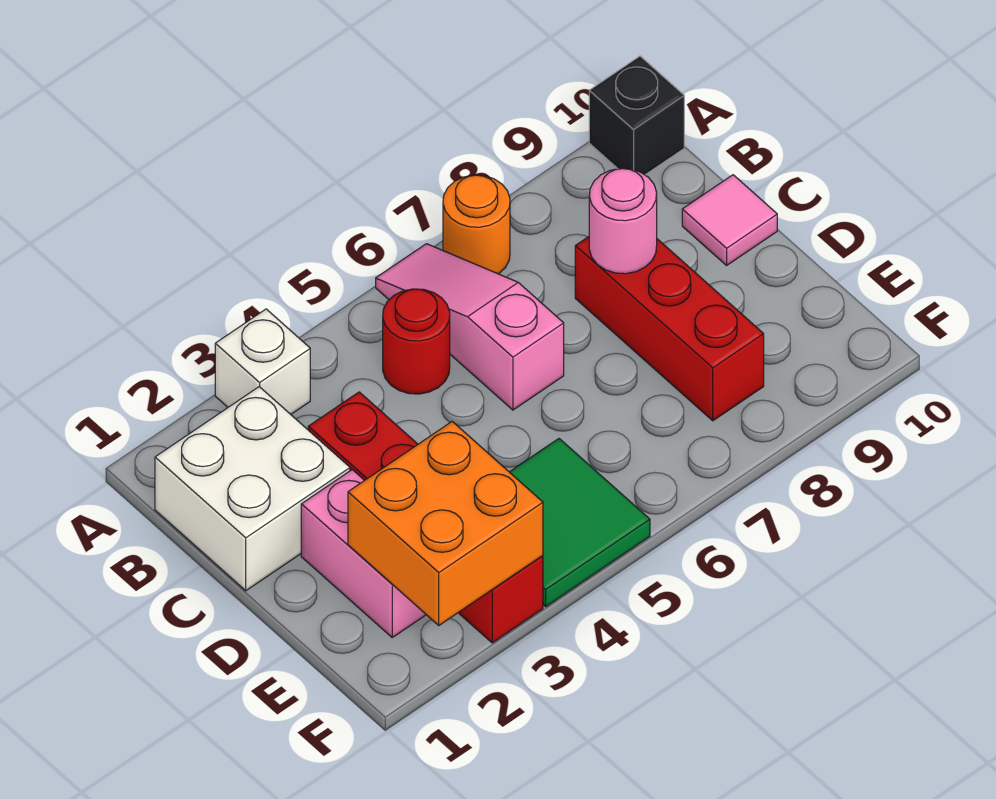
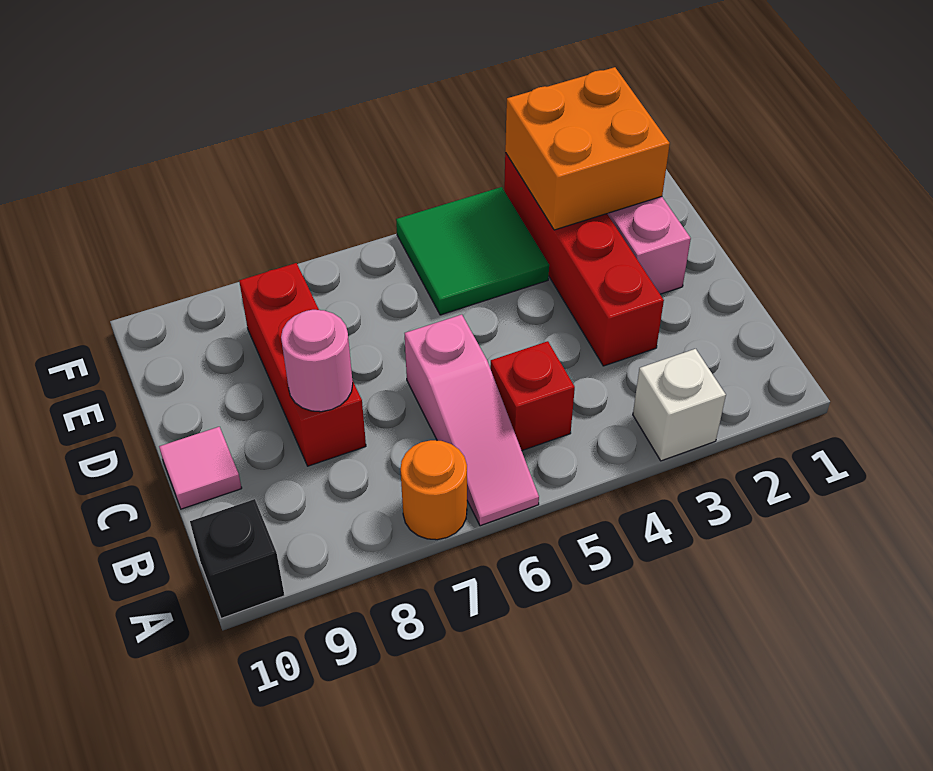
white 2x2 brick [155,387,350,591] -> none
red 1x1 round brick [383,289,450,394] -> red 1x1 brick [490,341,575,451]

